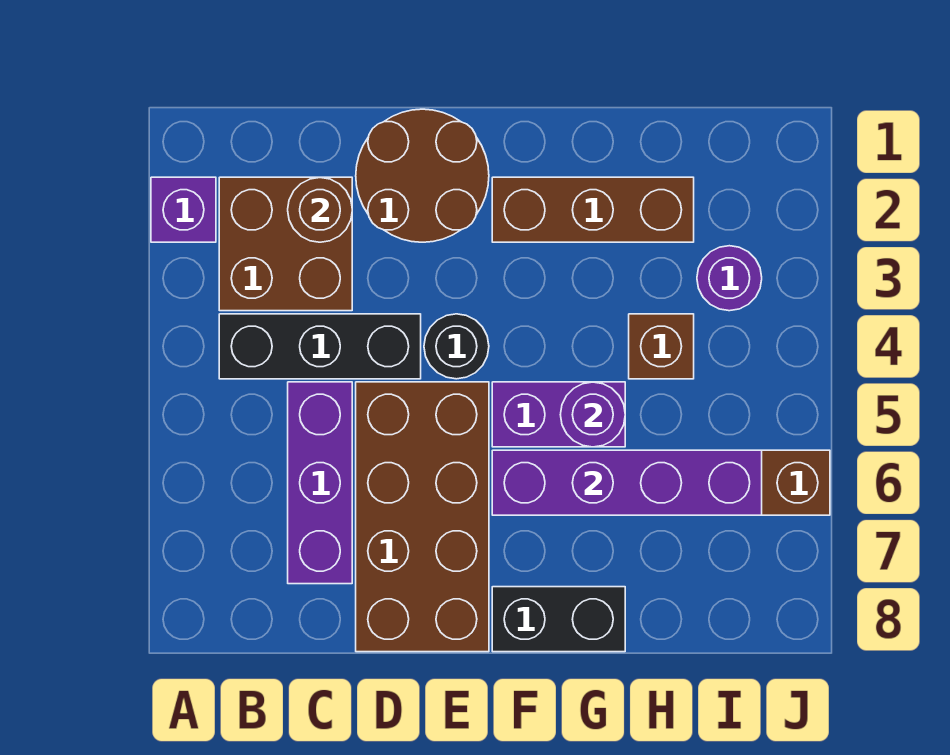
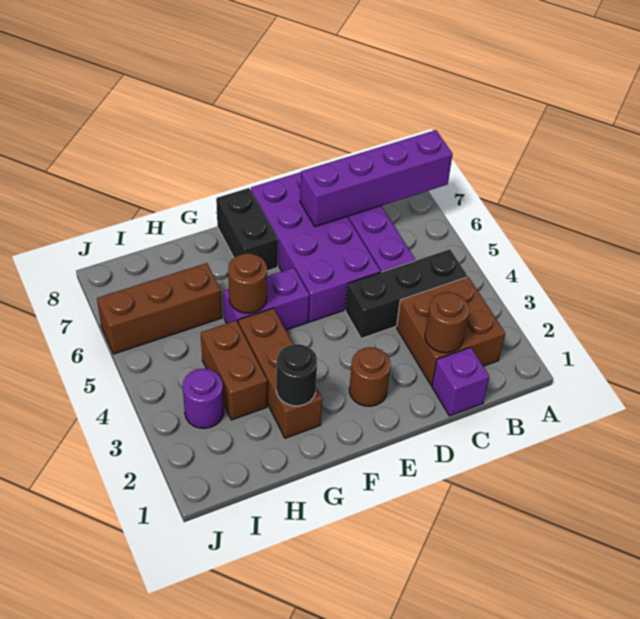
purple 1x1 brick [151,177,216,242] -> purple 1x1 brick moved to [432,347,489,416]
brown 2x2 round brick [356,109,489,242] -> brown 1x1 round brick [349,347,391,406]
brown 2x4 brick [356,382,489,652] -> purple 2x4 brick [251,172,380,322]
black 1x1 round brick [424,314,489,379] -> black 1x1 round brick moved to [276,344,318,406]
brown 1x3 brick [492,177,694,242] -> brown 1x3 brick turned to [238,308,322,438]
purple 1x4 brick [492,450,762,515] -> purple 1x4 brick moved to [300,130,453,227]
black 1x2 brick [492,587,625,652] -> black 1x2 brick turned to [216,188,278,271]
purple 1x1 round brick [560,382,625,447] -> brown 1x1 round brick [228,253,267,313]
brown 1x1 brick [629,314,694,379] -> brown 1x2 brick [200,321,267,420]

